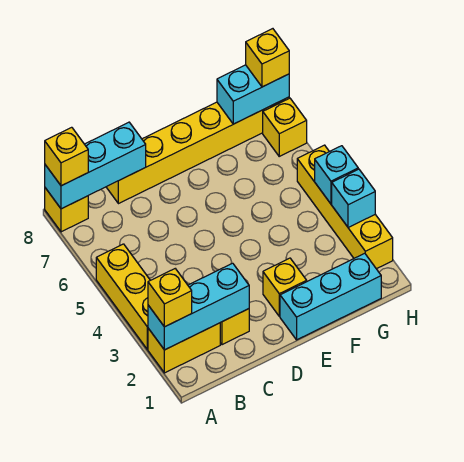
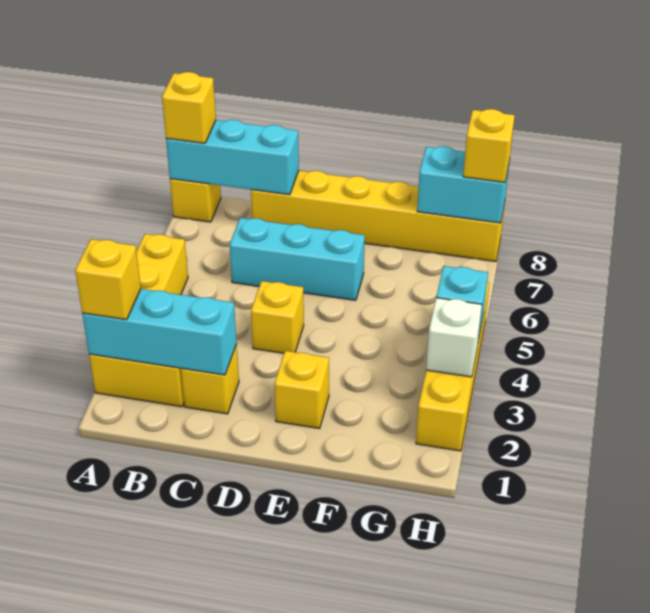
cyan 1x3 brick [280,253,381,340] -> cyan 1x3 brick moved to [230,218,365,300]
cyan 1x1 brick [332,169,375,228] -> white 1x1 brick [426,298,482,377]
yellow 1x1 brick [263,98,307,156] -> yellow 1x1 brick moved to [251,281,304,353]

